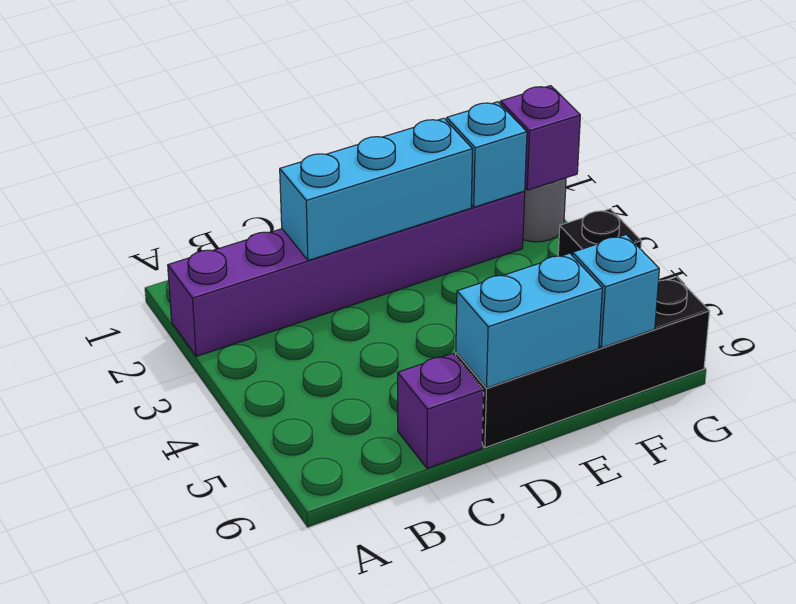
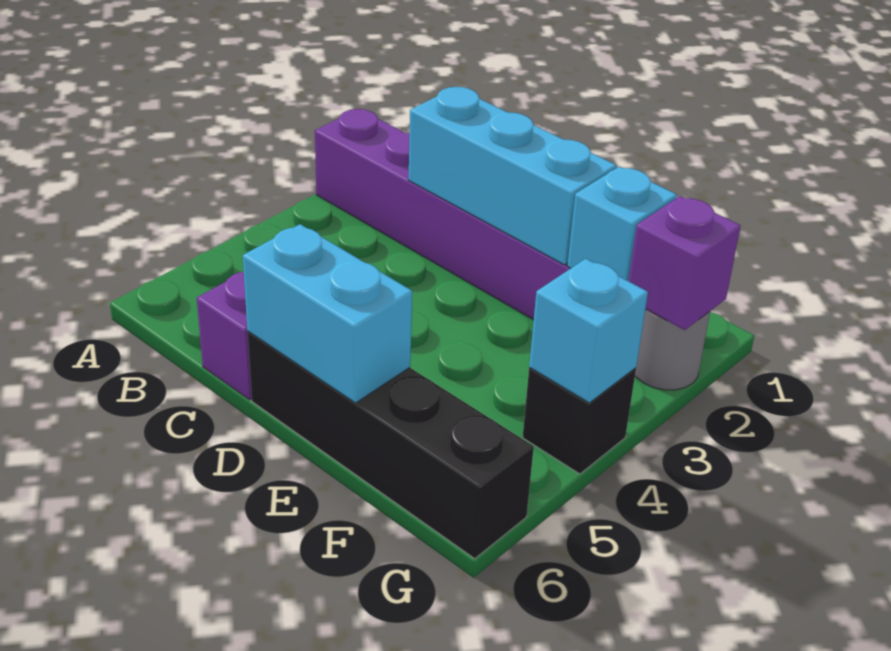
cyan 1x1 brick [573,235,659,348] -> cyan 1x1 brick moved to [529,259,648,403]

